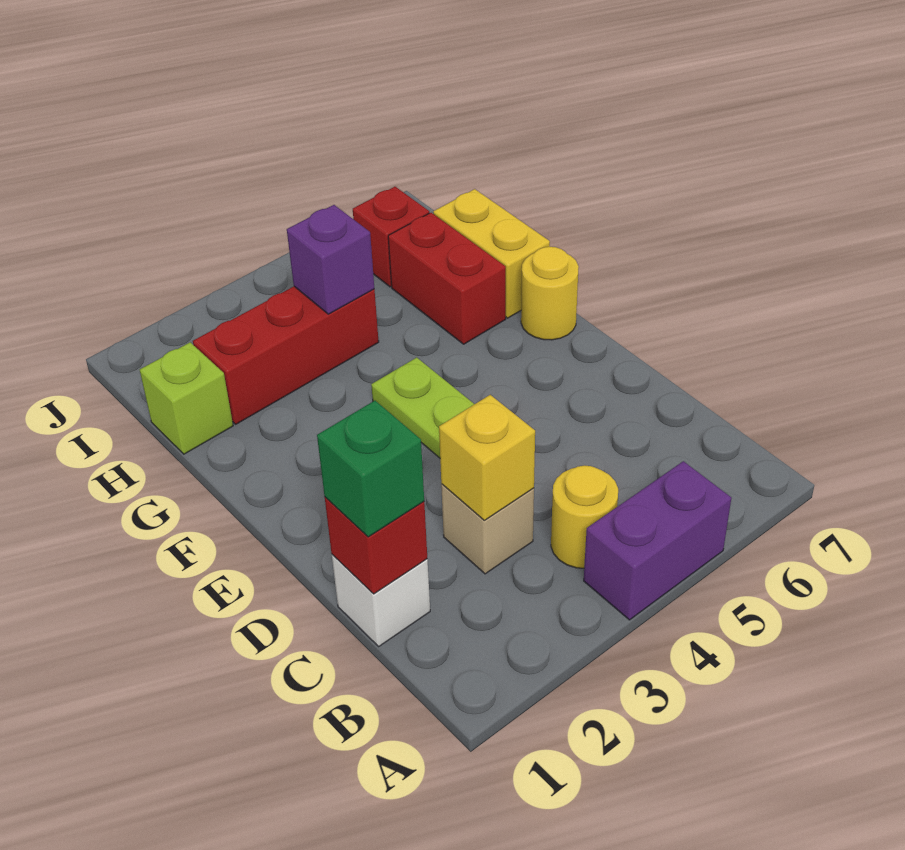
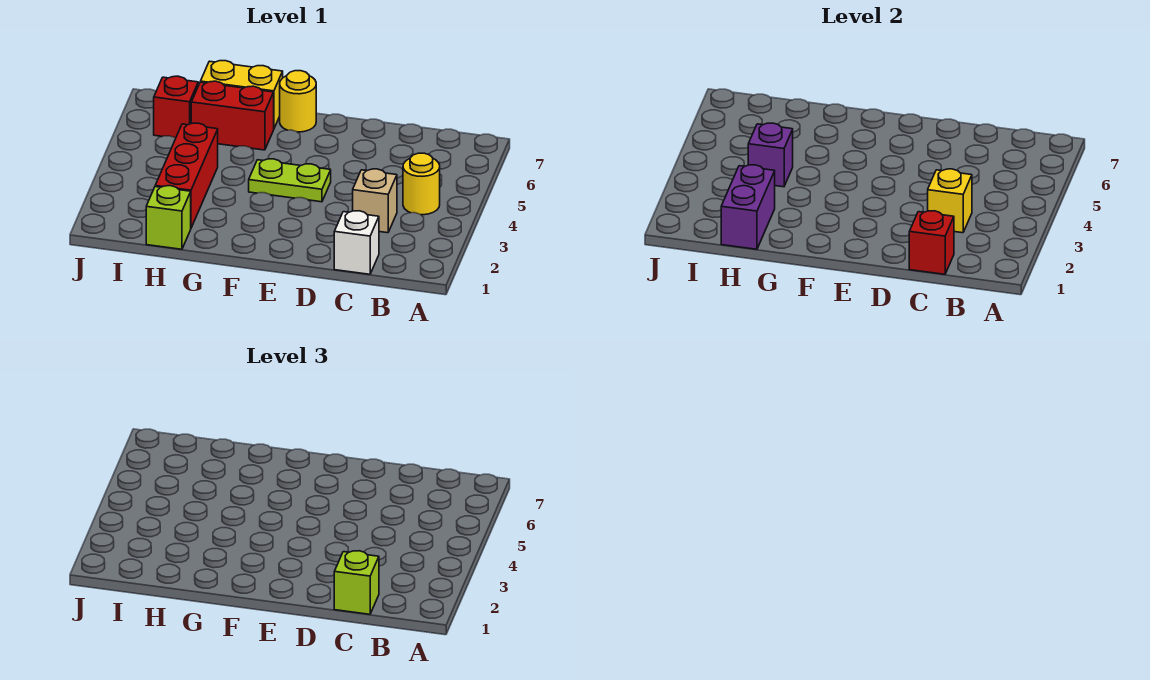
purple 1x2 brick [584,461,731,620] -> purple 1x2 brick moved to [721,165,775,249]
green 1x1 brick [317,401,424,537] -> lime 1x1 brick [334,551,379,614]

